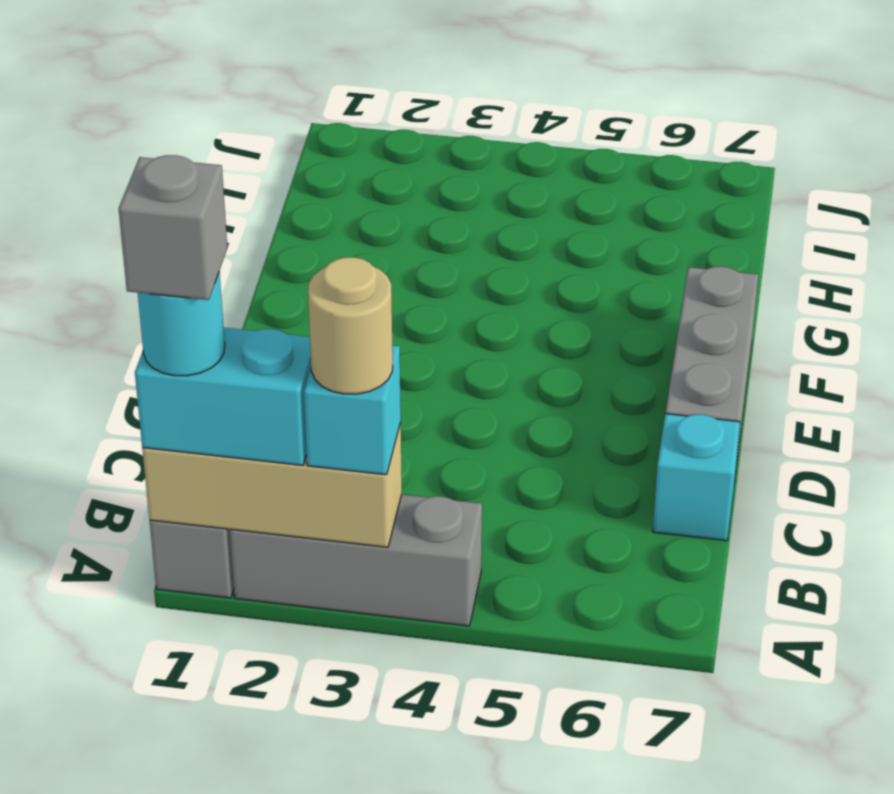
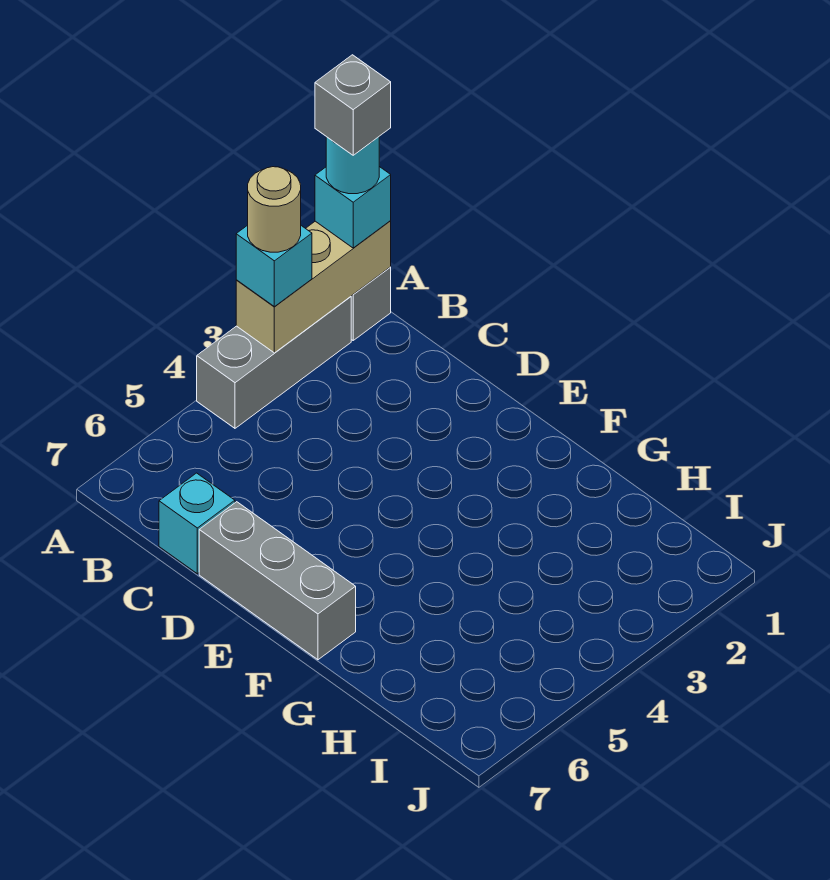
cyan 1x2 brick [135,328,311,465] -> cyan 1x1 brick [315,167,391,248]

